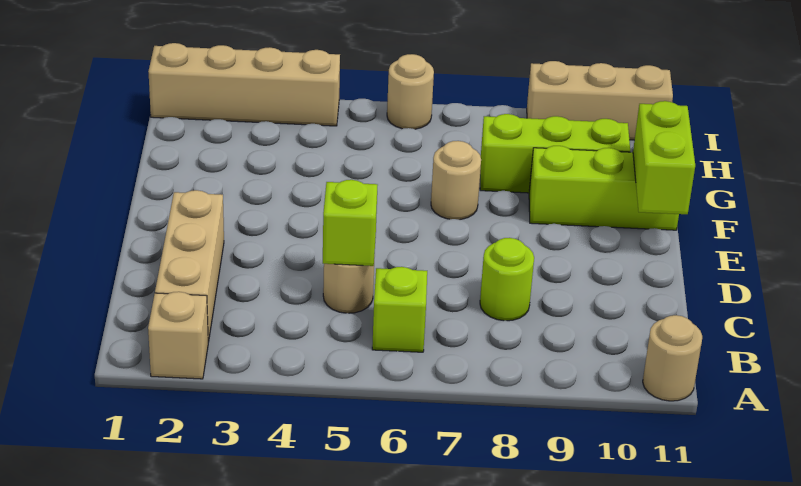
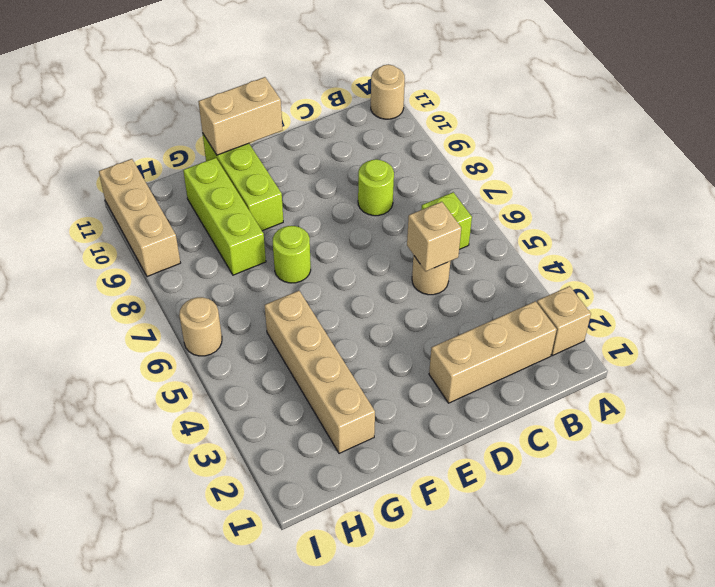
lime 1x1 brick [323,180,377,266] -> tan 1x1 brick [407,202,461,271]
lime 1x2 brick [633,101,695,214] -> tan 1x2 brick [198,77,282,155]
tan 1x1 round brick [431,141,481,220] -> lime 1x1 round brick [273,226,311,283]
tan 1x4 brick [148,43,340,126] -> tan 1x4 brick moved to [265,291,375,453]

